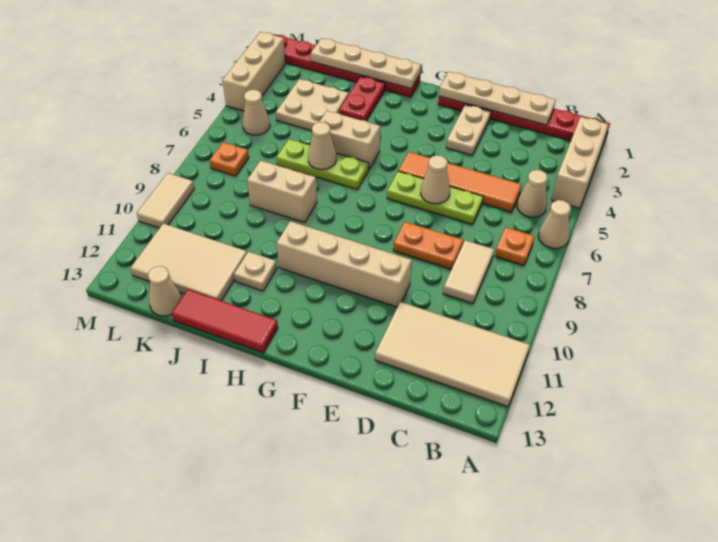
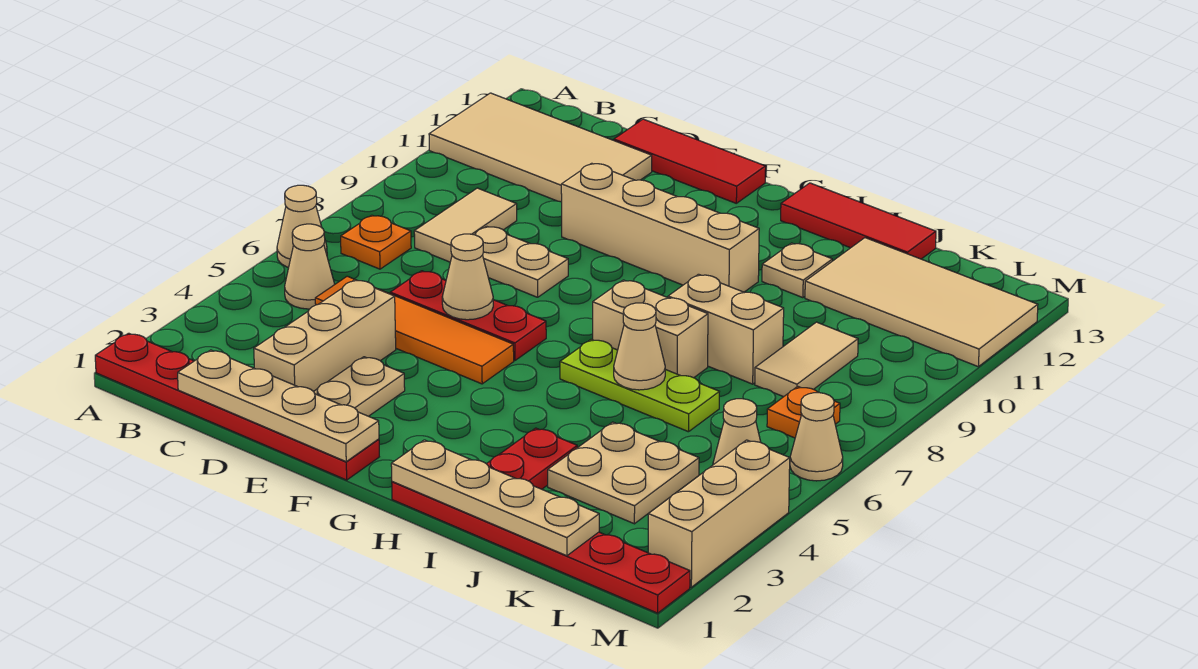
tan 1x3 brick [552,117,608,209] -> tan 1x3 brick moved to [254,280,396,391]
lime 1x3 plate [387,171,483,224] -> red 1x3 plate [390,271,546,360]
orange 1x2 plate [393,222,463,269] -> tan 1x2 plate [475,226,568,297]
none -> red 1x3 tile [614,119,766,203]
tan 1x2 brick [319,111,380,169] -> tan 1x2 brick moved to [593,280,708,378]
tan 2x3 tile [131,223,247,301] -> tan 2x4 tile [805,238,1038,367]
tan 1x1 cone [148,266,181,316] -> tan 1x1 cone moved to [790,393,843,481]
tan 1x2 tile [137,173,194,228] -> tan 1x2 tile moved to [755,322,858,397]

